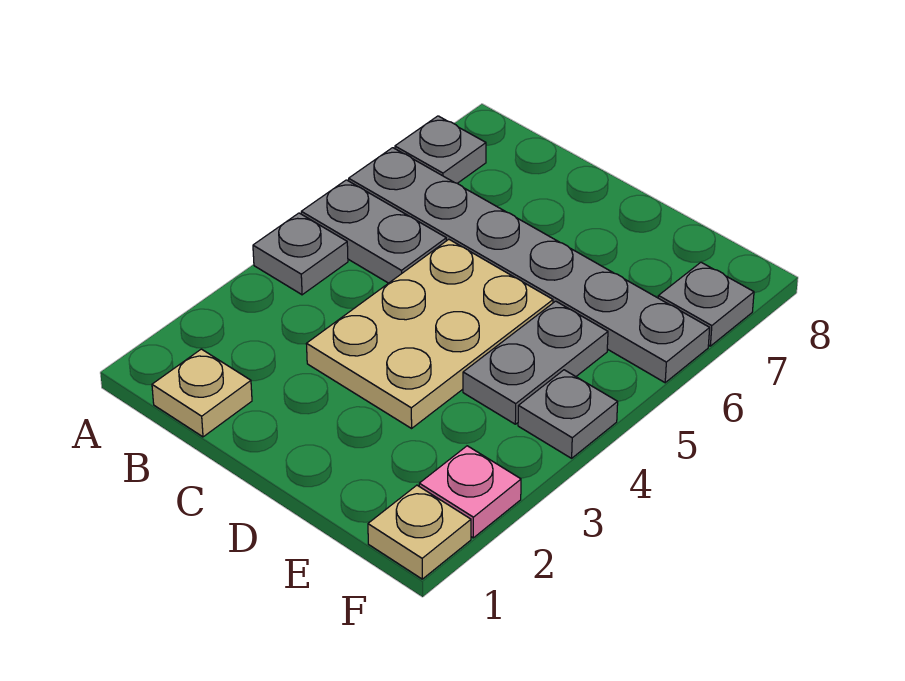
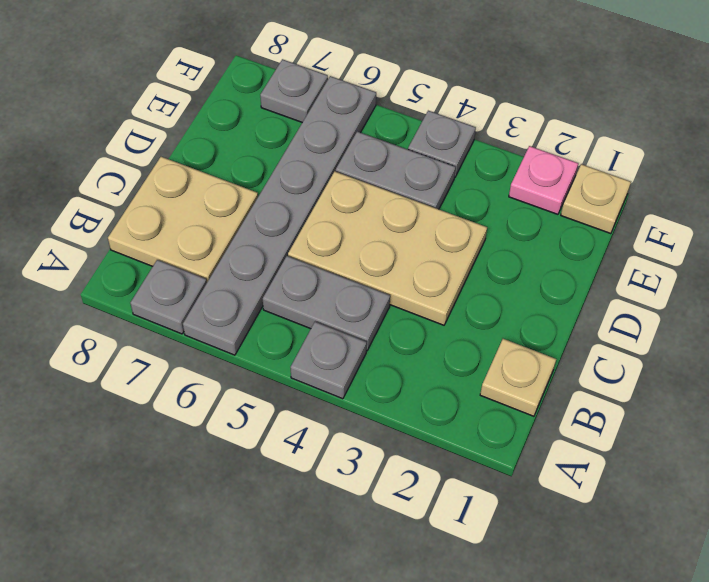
grey 1x2 plate [301,180,446,283] -> grey 1x2 plate turned to [263,256,390,351]
none -> tan 2x2 plate [108,157,258,282]

